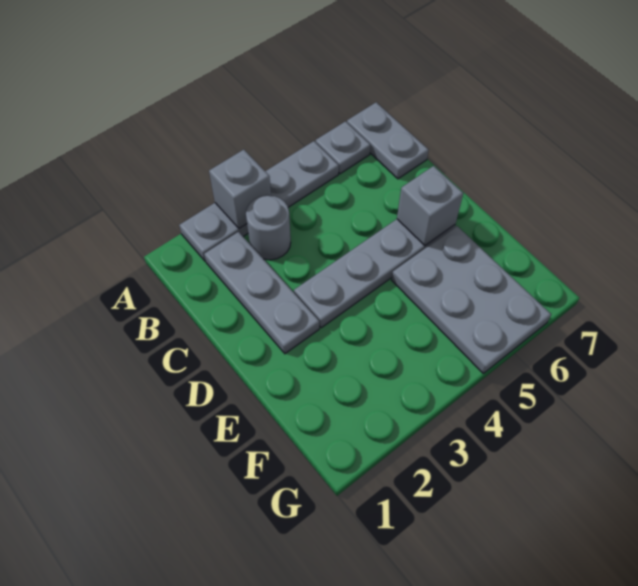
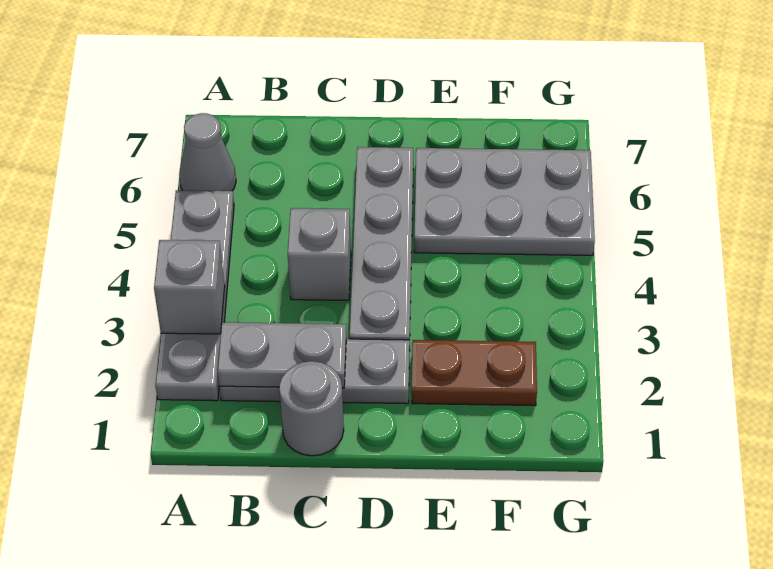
grey 1x1 plate [316,121,370,174] -> grey 1x1 cone [179,113,236,191]
grey 1x2 plate [347,102,429,179] -> grey 1x2 plate moved to [218,322,346,388]
grey 1x1 round brick [246,195,291,260] -> grey 1x1 round brick moved to [279,361,344,456]
grey 1x1 brick [397,166,463,246] -> grey 1x1 brick moved to [288,208,351,300]
none -> brown 1x2 plate [412,340,537,406]

